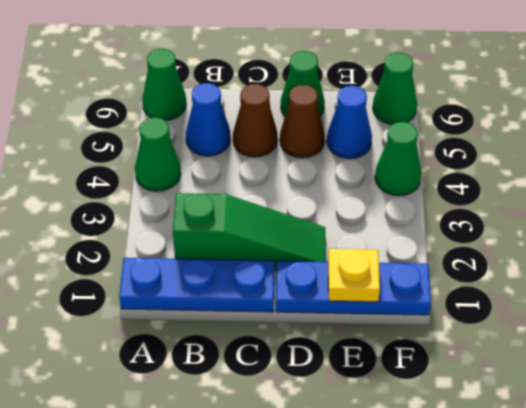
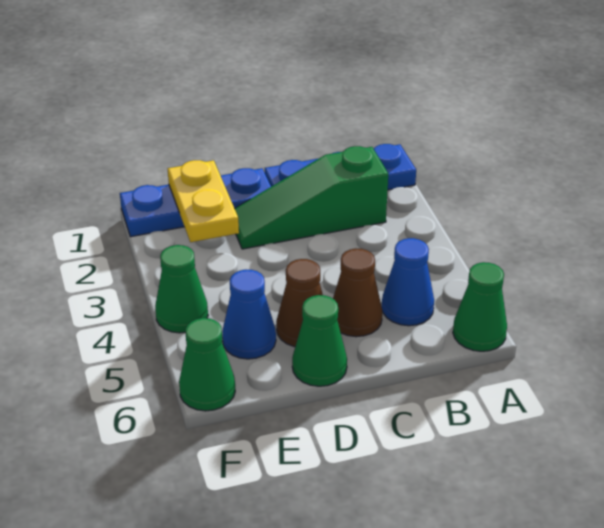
green 1x1 cone [135,118,181,191] -> none
yellow 1x1 plate [328,249,380,302] -> yellow 1x2 plate [168,160,239,242]

